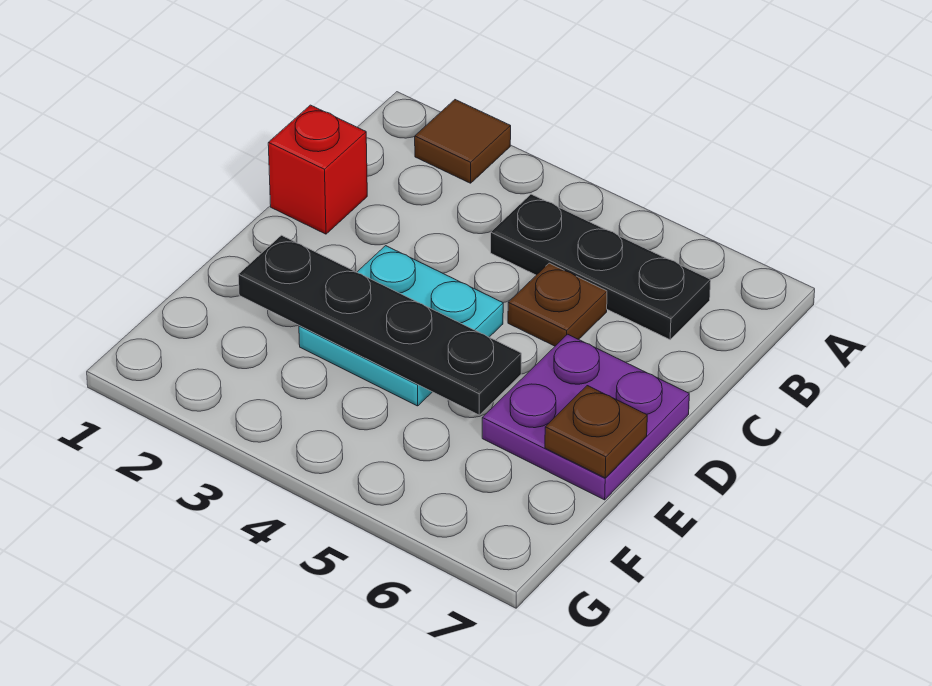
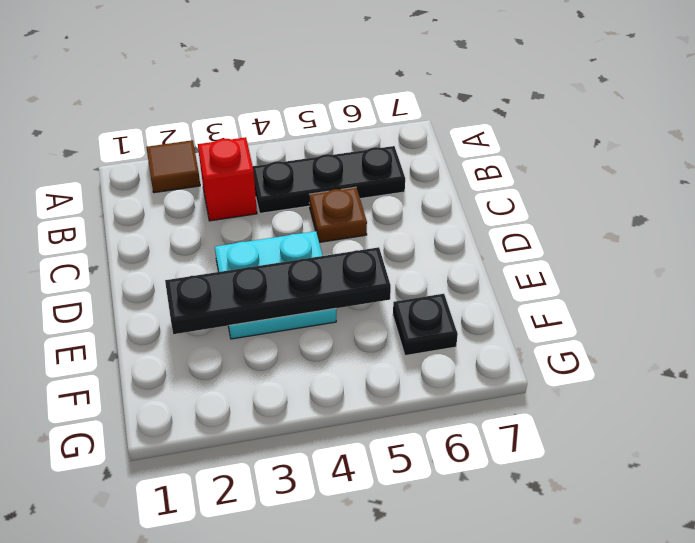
red 1x1 brick [268,105,367,234] -> red 1x1 brick moved to [198,137,257,221]
purple 2x2 plate [482,334,689,500] -> none
brown 1x1 plate [545,386,647,478] -> none
none -> black 1x1 plate [393,294,458,356]

